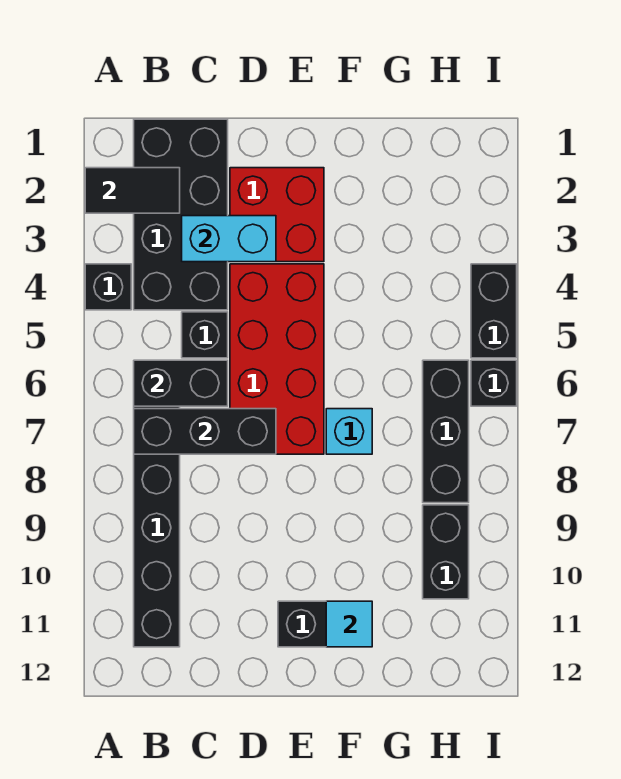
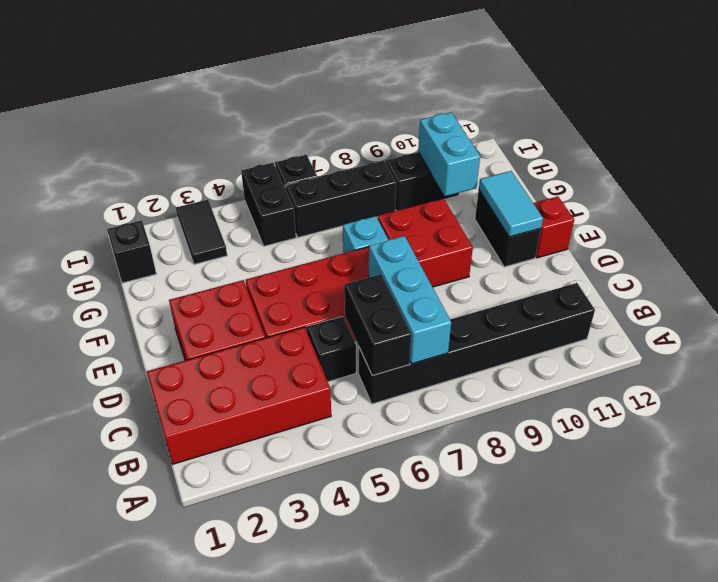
black 1x2 tile [85,168,180,213] -> black 1x2 tile moved to [176,200,227,264]
black 1x1 brick [85,264,131,310] -> black 1x1 brick moved to [107,221,156,283]
black 2x4 brick [134,119,228,310] -> red 2x4 brick [147,327,331,464]
black 1x3 brick [134,409,276,454] -> cyan 1x3 brick [369,236,451,364]
cyan 1x2 brick [182,216,276,262] -> cyan 1x2 brick moved to [418,112,480,196]
none -> red 2x2 brick [378,199,473,287]
none -> red 1x1 brick [533,197,574,258]
cyan 1x1 tile [326,601,372,647] -> cyan 1x2 tile [479,171,543,237]
black 1x2 brick [471,264,517,358] -> black 1x2 brick turned to [241,163,296,246]

